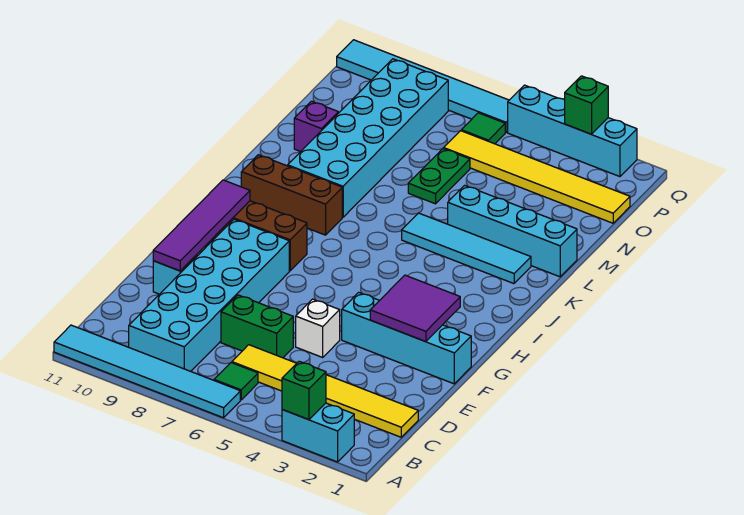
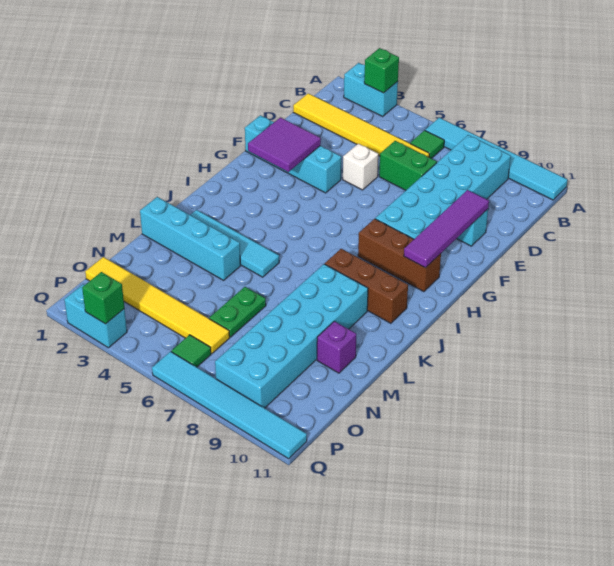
cyan 1x4 brick [508,85,637,177] -> cyan 1x2 brick [64,284,127,348]

